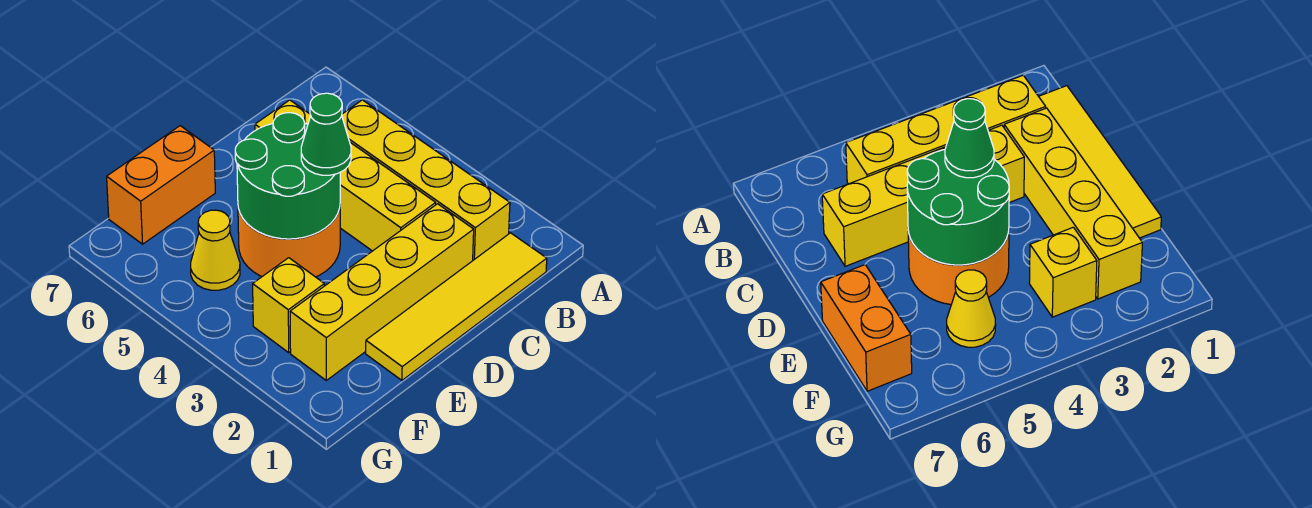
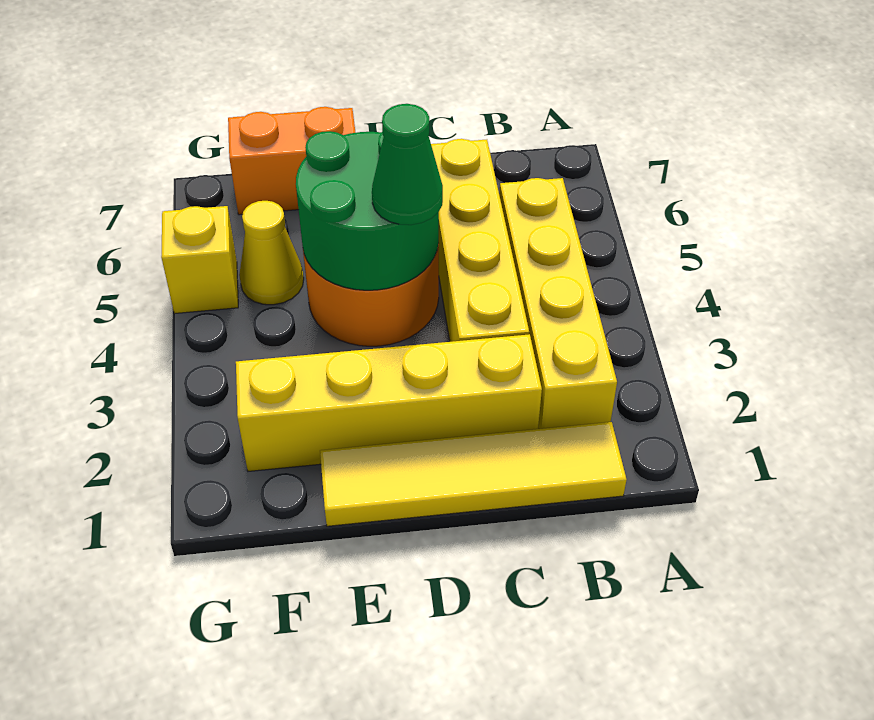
yellow 1x1 brick [253,258,324,352] -> yellow 1x1 brick moved to [161,206,238,314]

